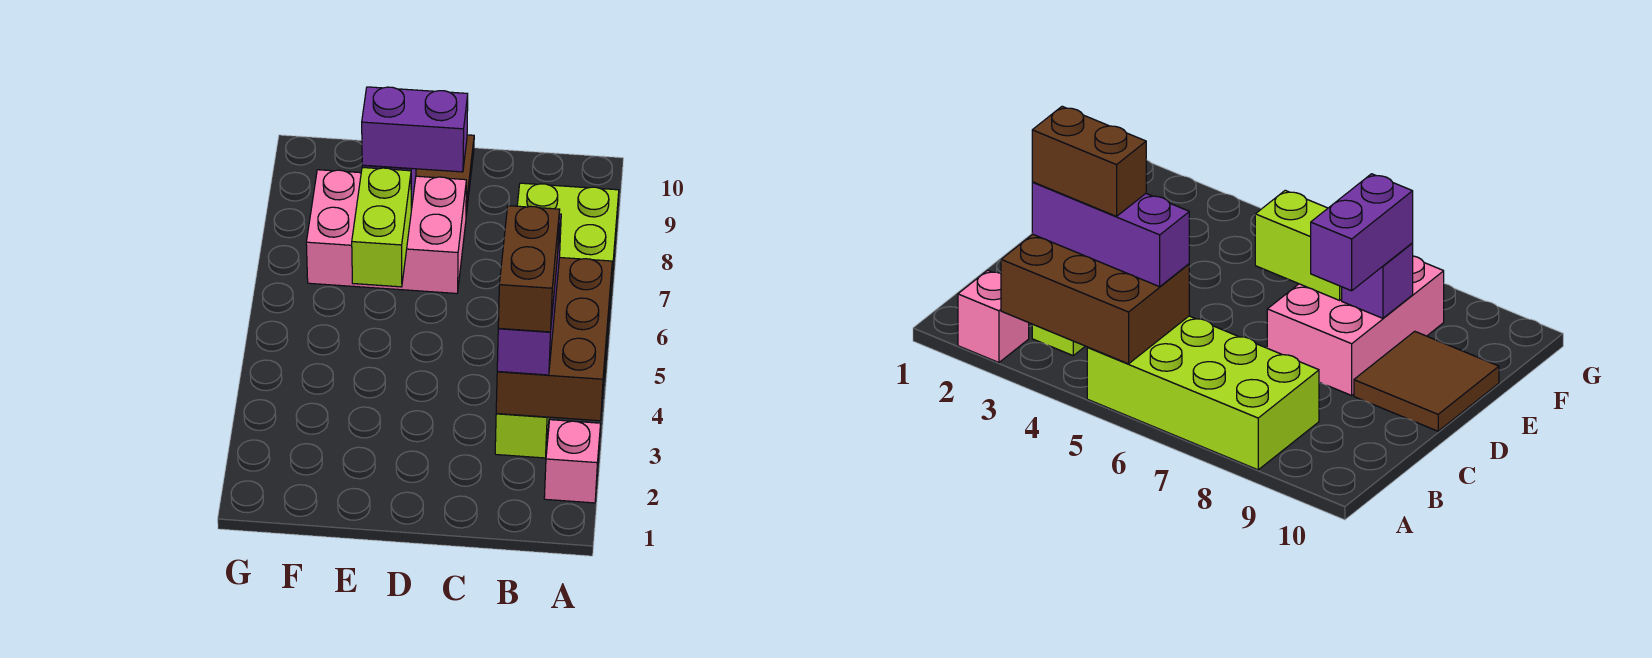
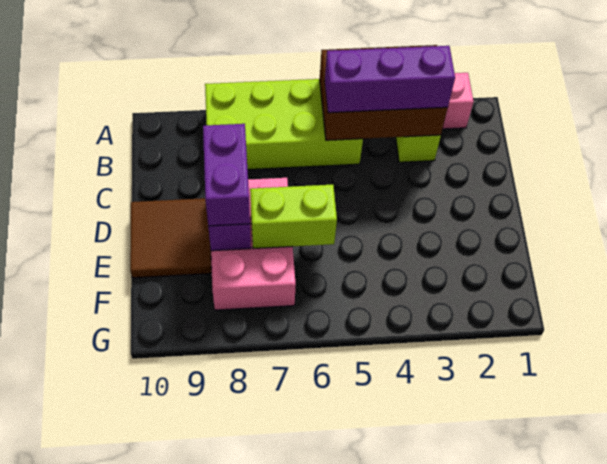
brown 1x2 brick [498,206,560,332] -> none

